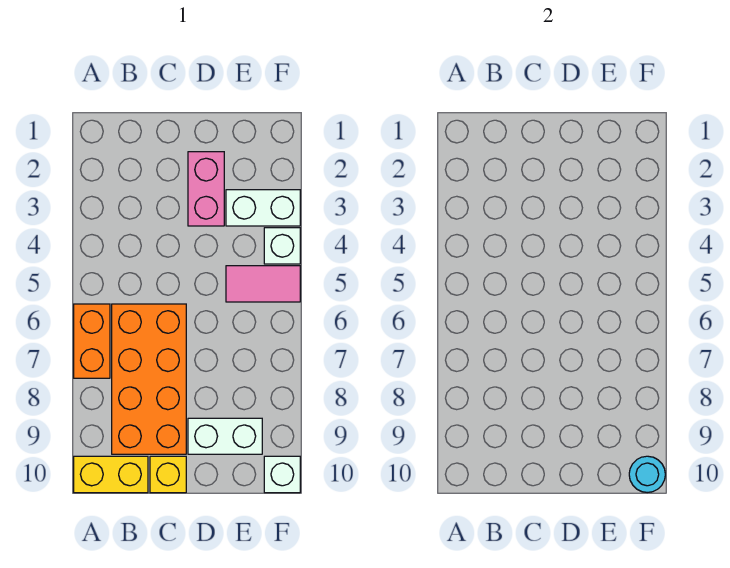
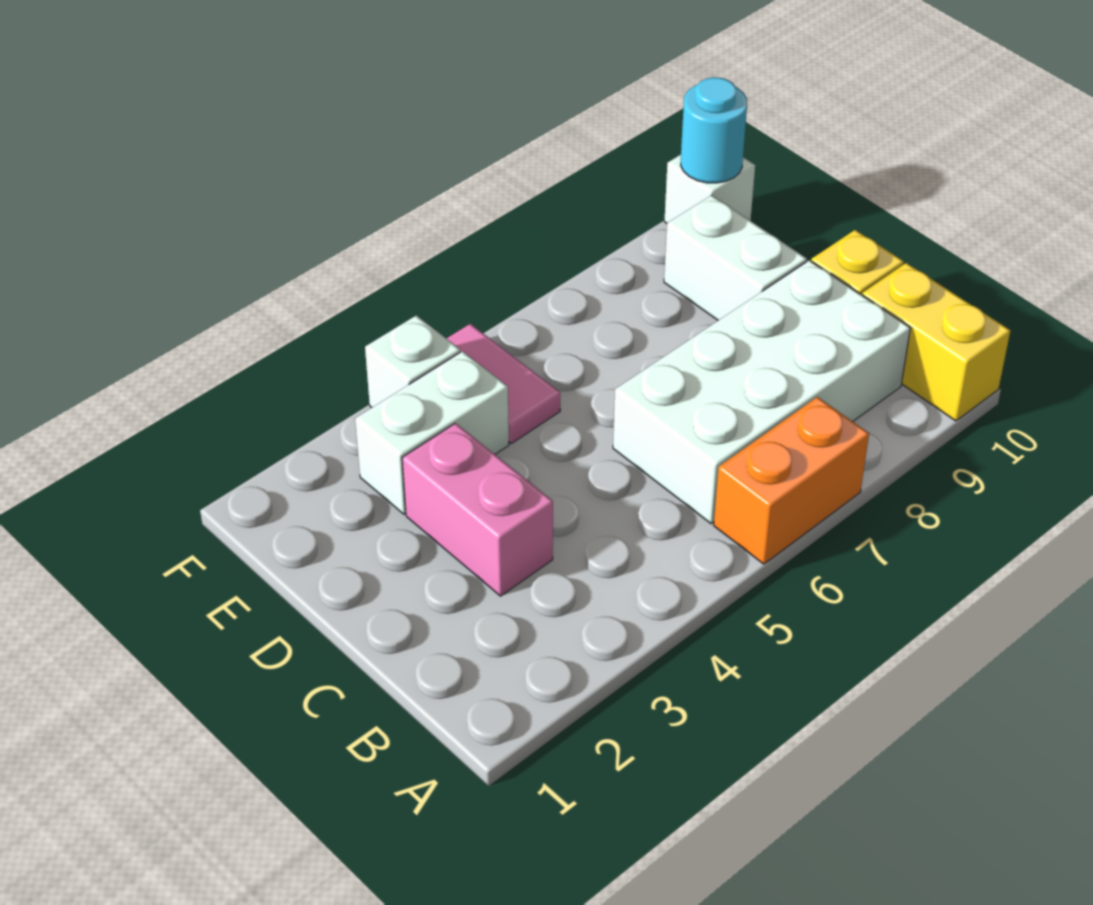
orange 2x4 brick [112,304,186,454] -> white 2x4 brick [613,260,910,524]
pink 1x2 brick [188,152,224,226] -> pink 1x2 brick turned to [402,423,553,596]
white 1x2 brick [226,190,300,226] -> white 1x2 brick turned to [355,351,509,514]

